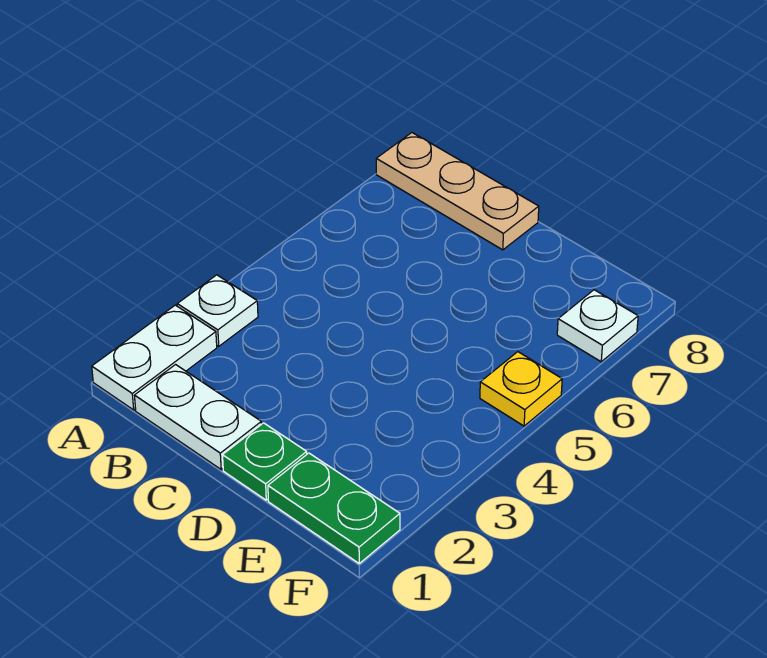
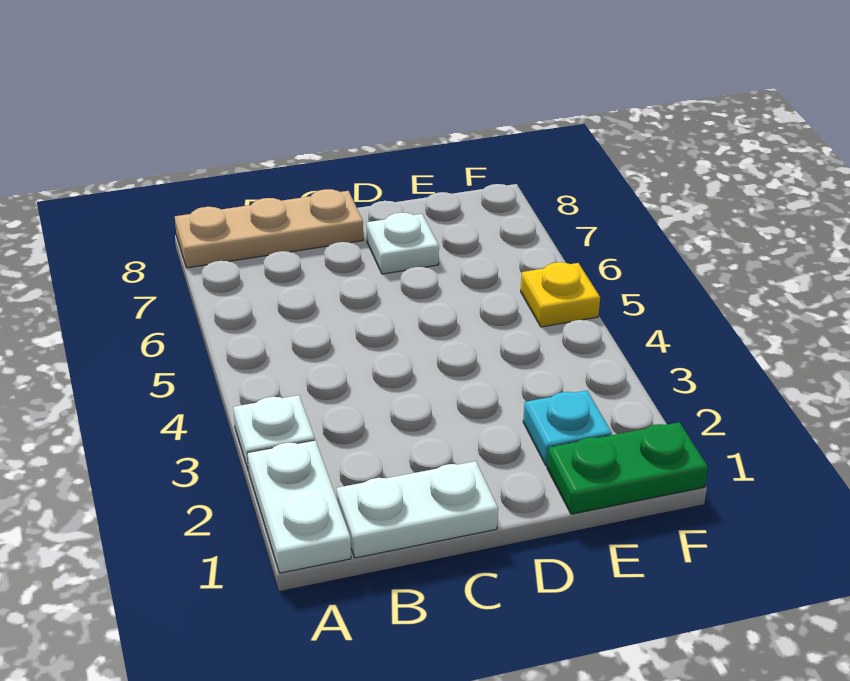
green 1x1 plate [223,423,307,500] -> none
none -> cyan 1x1 plate [523,390,612,466]
white 1x1 plate [557,290,638,362] -> white 1x1 plate moved to [367,213,439,274]

